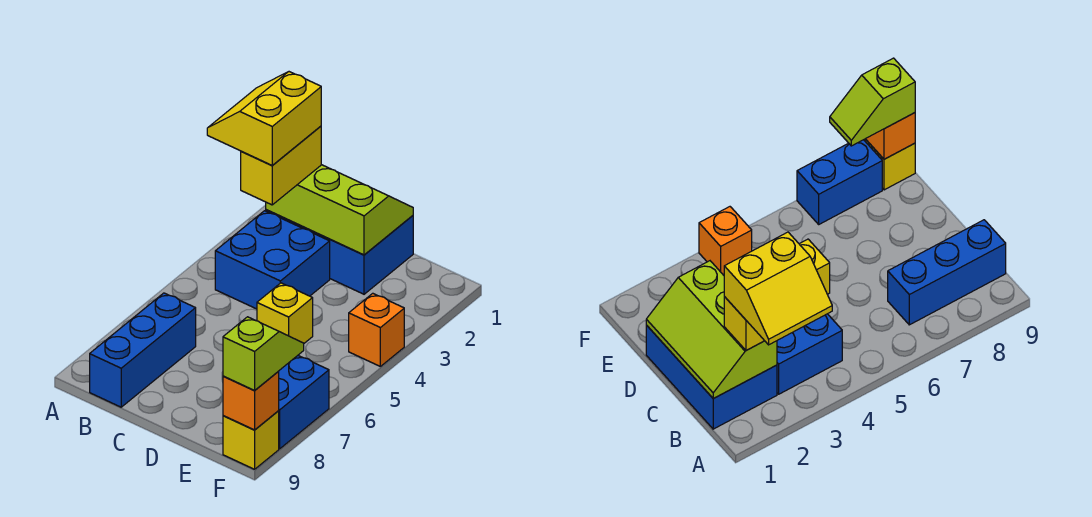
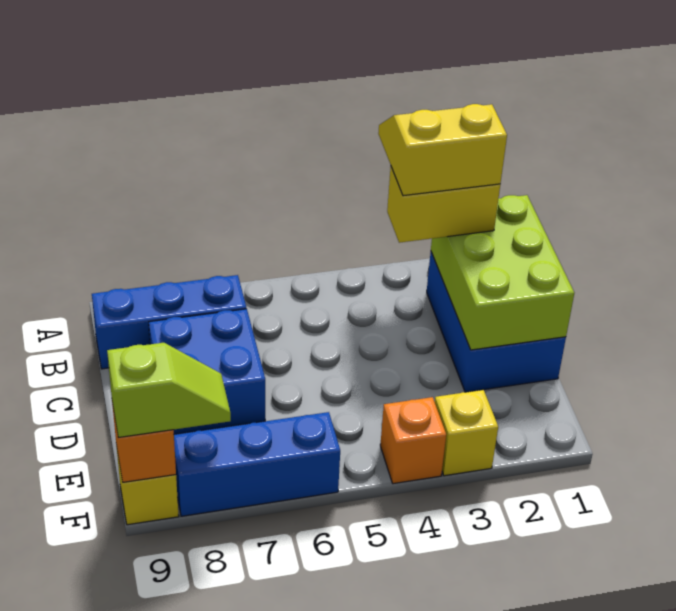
lime 2x3 slope [266,165,413,255] -> lime 2x3 brick [431,195,574,350]
blue 2x2 brick [215,211,330,309] -> blue 2x2 brick moved to [149,309,265,434]
yellow 1x1 brick [257,283,313,343] -> yellow 1x1 brick moved to [435,390,498,476]
blue 1x2 brick [278,356,329,449] -> blue 1x3 brick [174,412,340,516]

